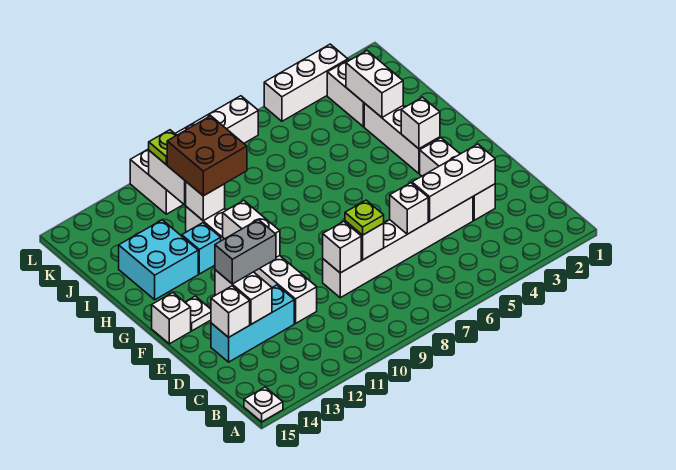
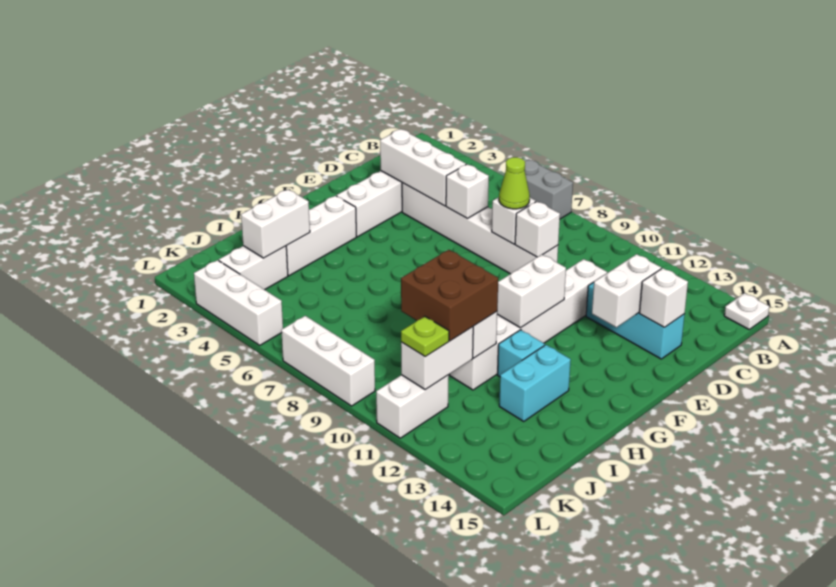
lime 1x1 plate [345,200,384,235] -> lime 1x1 cone [499,157,530,209]
grey 1x2 brick [215,220,276,284] -> grey 1x2 brick moved to [525,159,573,219]
white 1x1 plate [185,296,211,331] -> none
white 1x1 brick [152,292,191,344] -> none
white 1x1 brick [401,97,440,149] -> none
cyan 2x2 brick [119,220,198,300] -> cyan 1x2 brick [499,345,571,421]

